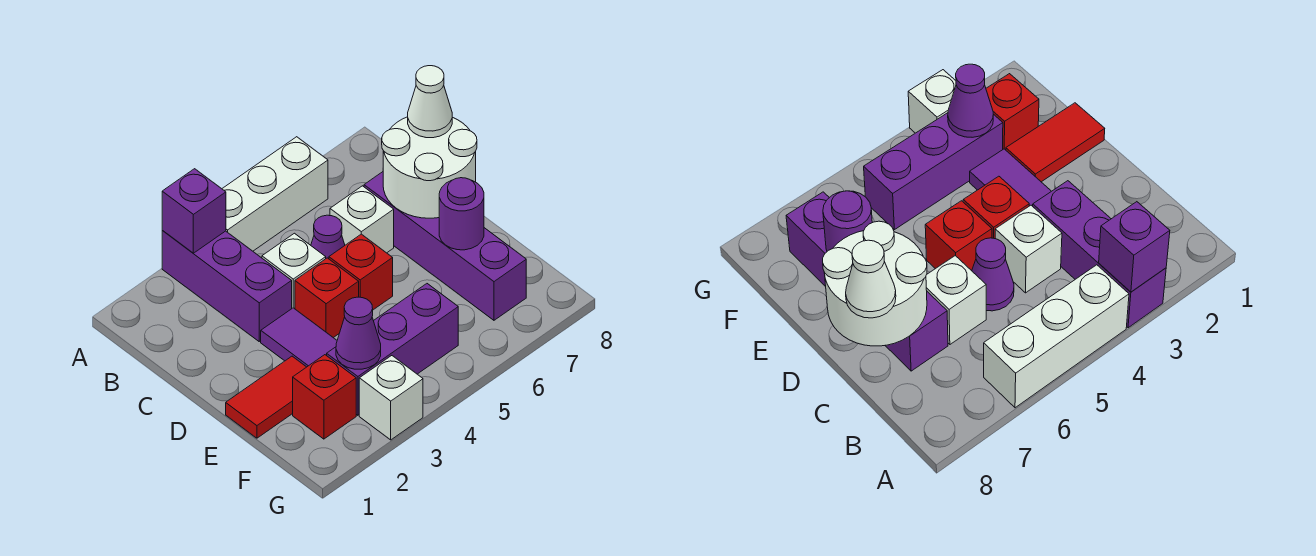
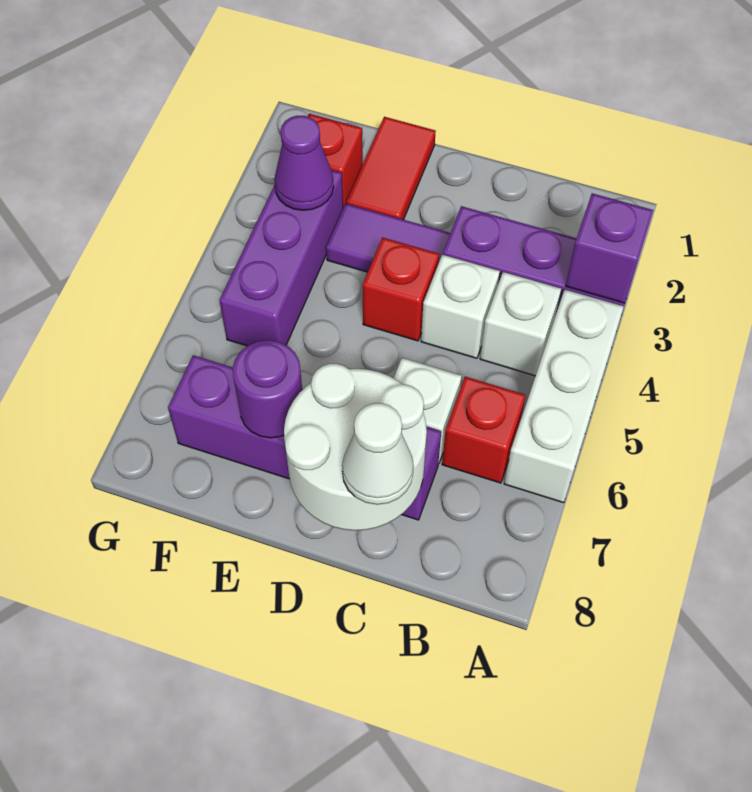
purple 1x1 cone [311,215,345,259] -> none
red 1x1 brick [329,234,393,310] -> red 1x1 brick moved to [442,377,526,483]
white 1x1 brick [359,356,423,440] -> white 1x1 brick moved to [480,272,561,376]

